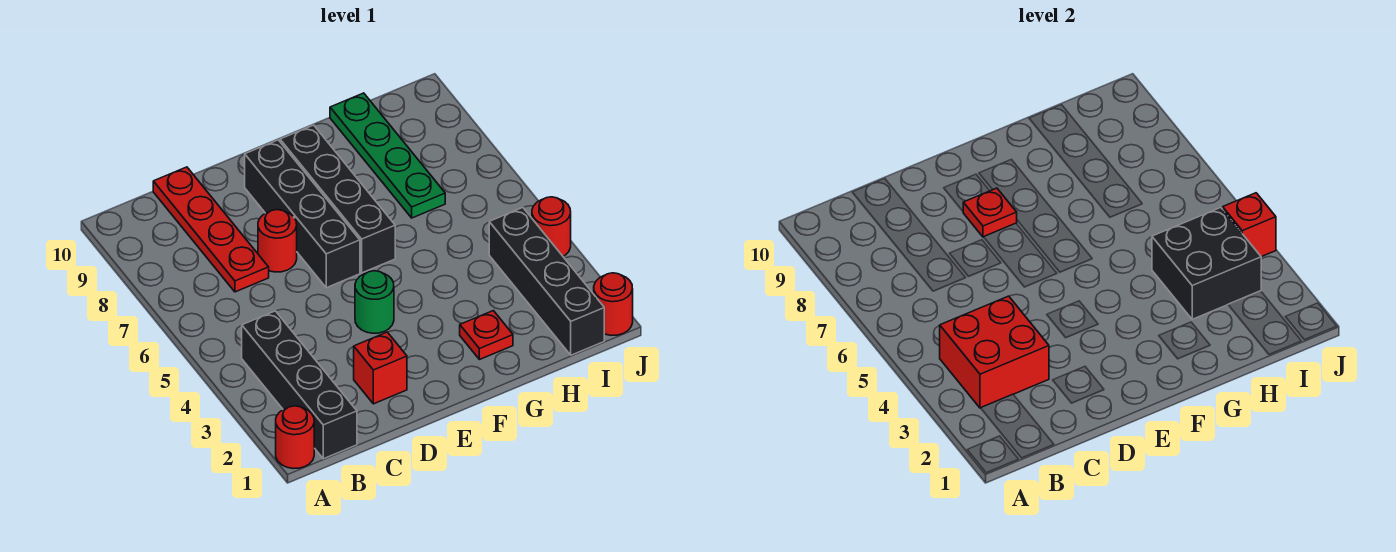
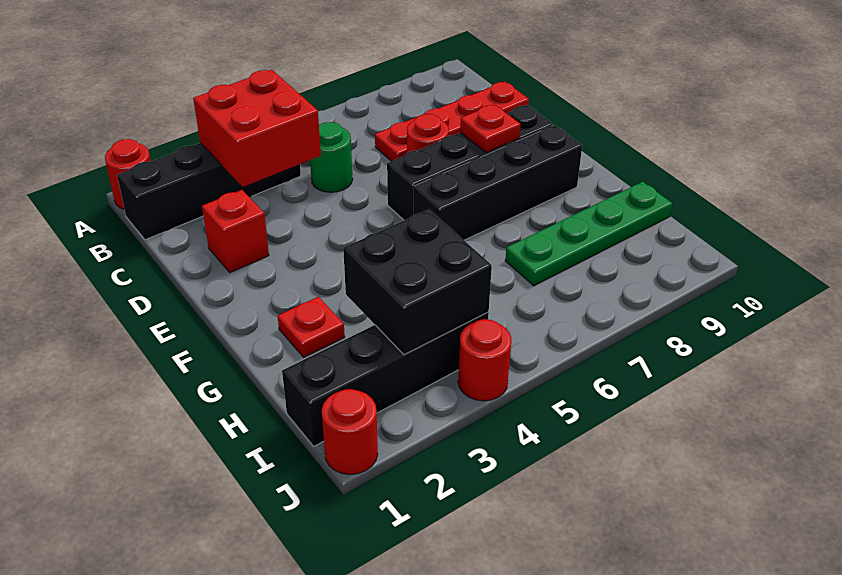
green 1x1 round brick [355,271,394,333] -> green 1x1 round brick moved to [310,122,353,192]
red 1x1 brick [1223,193,1276,257] -> none

